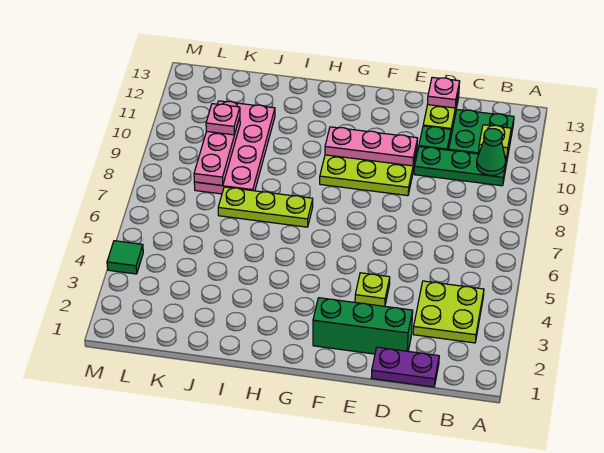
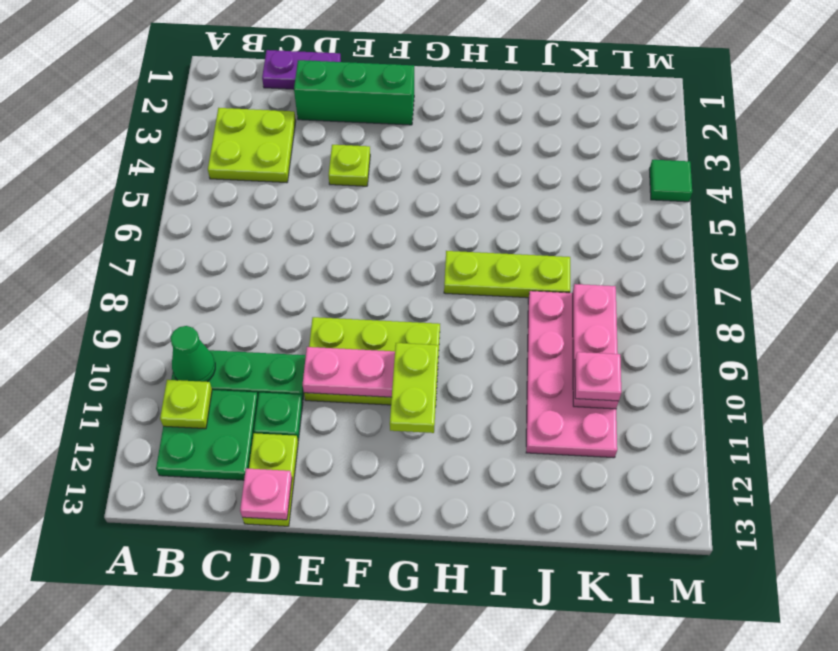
none -> lime 1x2 plate [390,343,439,433]

